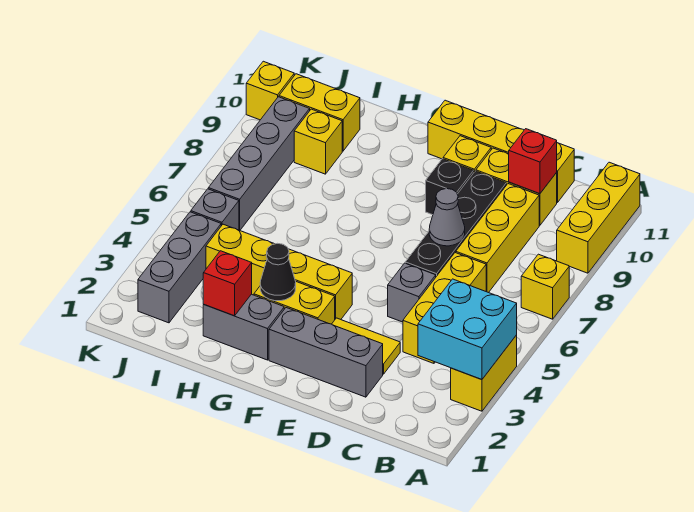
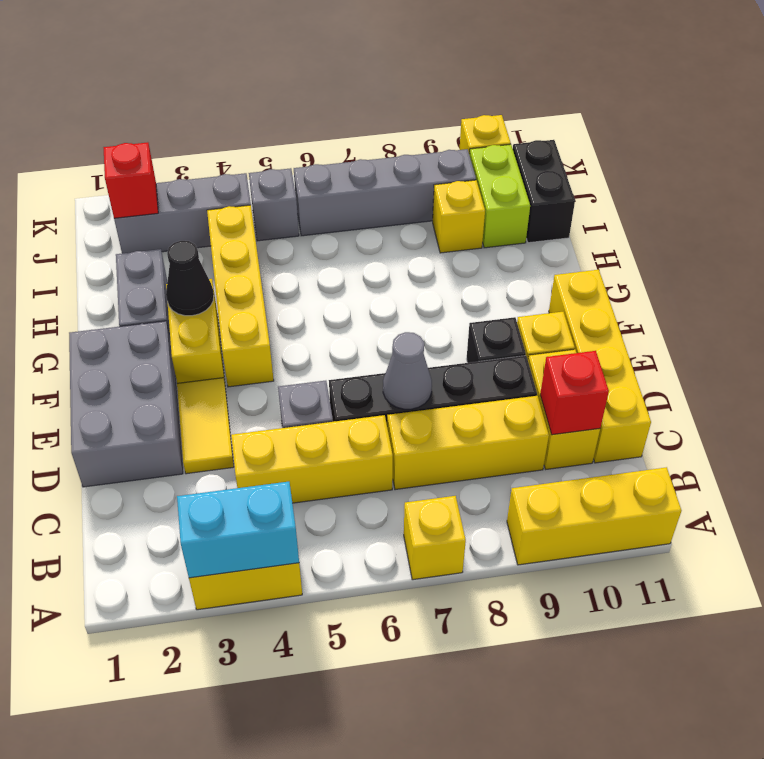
cyan 2x2 brick [418,279,517,380] -> cyan 1x2 brick [177,482,299,578]
grey 1x3 brick [269,308,383,397] -> grey 2x3 brick [69,321,183,487]
red 1x1 brick [203,251,252,316] -> red 1x1 brick moved to [103,142,158,218]
yellow 1x2 brick [279,74,360,151] -> lime 1x2 brick [469,144,530,248]
none -> black 1x2 brick [513,140,575,243]

